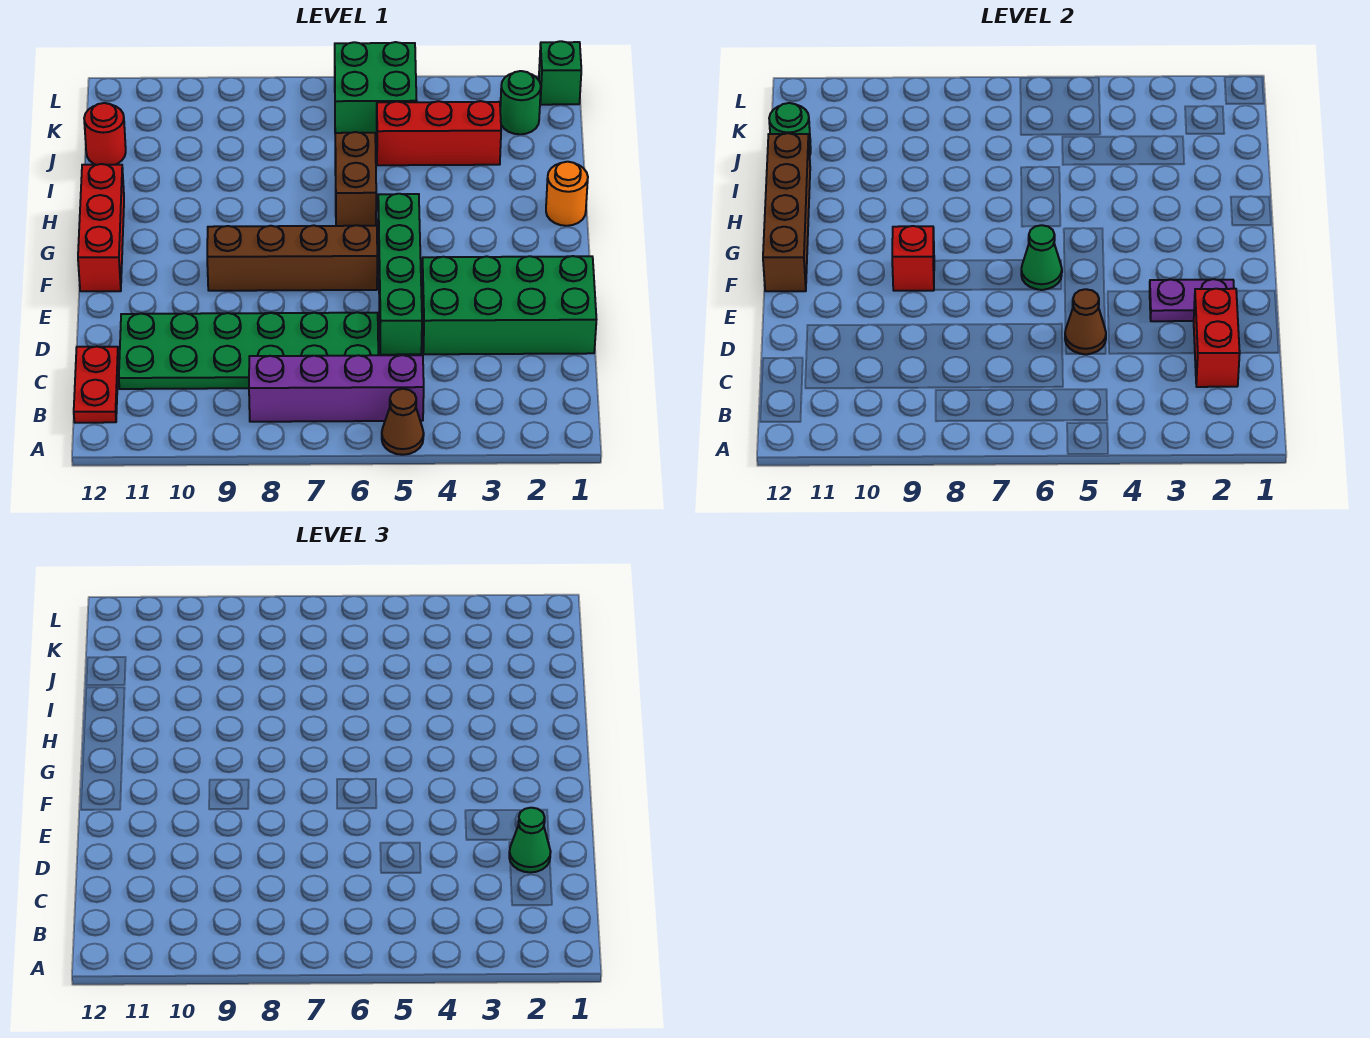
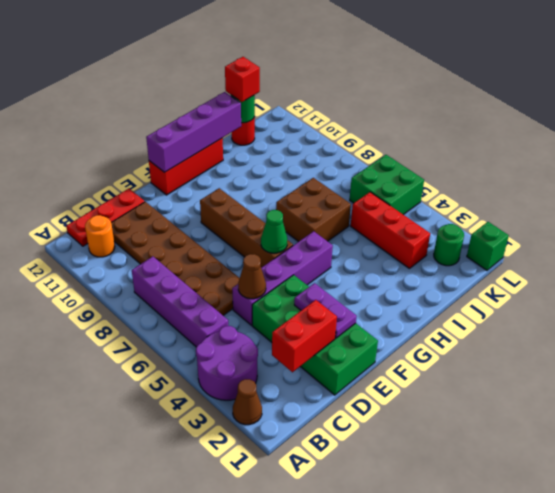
none -> purple 2x2 round brick [196,326,258,400]
brown 1x1 cone [382,389,424,455] -> brown 1x1 cone moved to [233,379,262,425]
red 1x2 plate [74,346,118,423] -> red 1x3 plate [66,189,145,246]
green 2x6 plate [119,312,378,389] -> brown 2x6 plate [111,202,240,315]
green 1x1 cone [509,808,551,872] -> none
green 1x4 brick [378,194,422,355] -> purple 1x4 brick [232,231,333,325]
red 1x1 brick [892,226,934,291] -> red 1x1 brick moved to [225,57,260,102]
brown 1x4 brick [763,133,810,291] -> purple 1x4 brick [146,92,241,172]
orange 1x1 round brick [546,162,588,226] -> orange 1x1 round brick moved to [85,215,115,257]
brown 1x2 brick [335,132,376,226] -> brown 2x2 brick [276,178,351,242]

